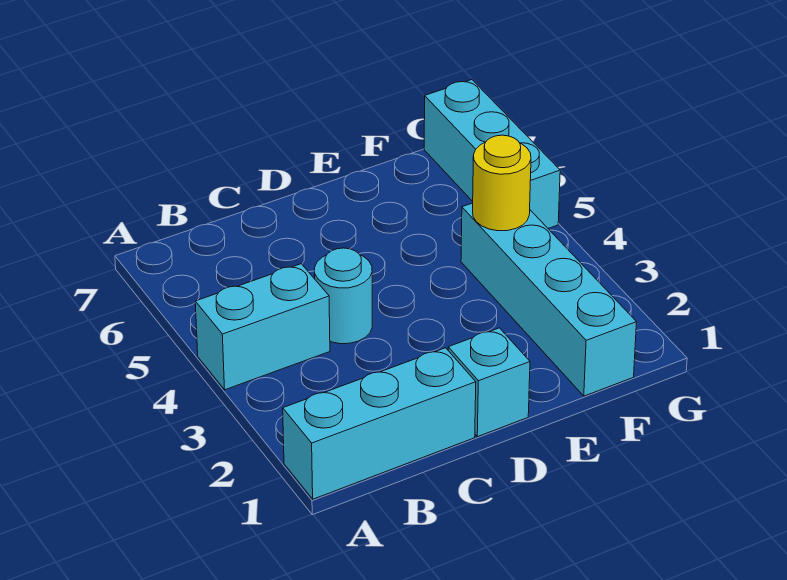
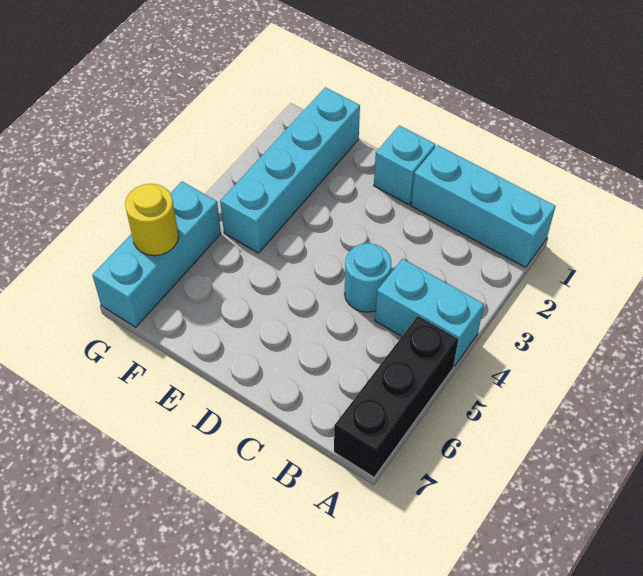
none -> black 1x3 brick [334,316,458,477]
yellow 1x1 round brick [473,135,531,231] -> yellow 1x1 round brick moved to [125,184,179,256]

